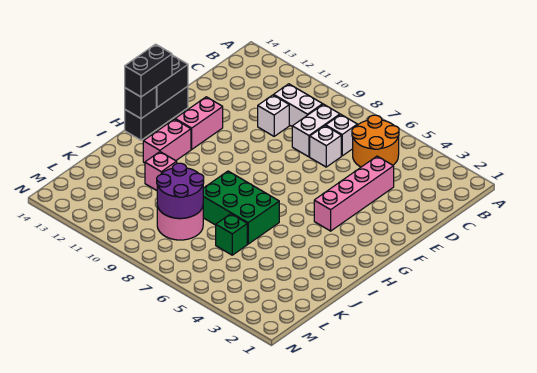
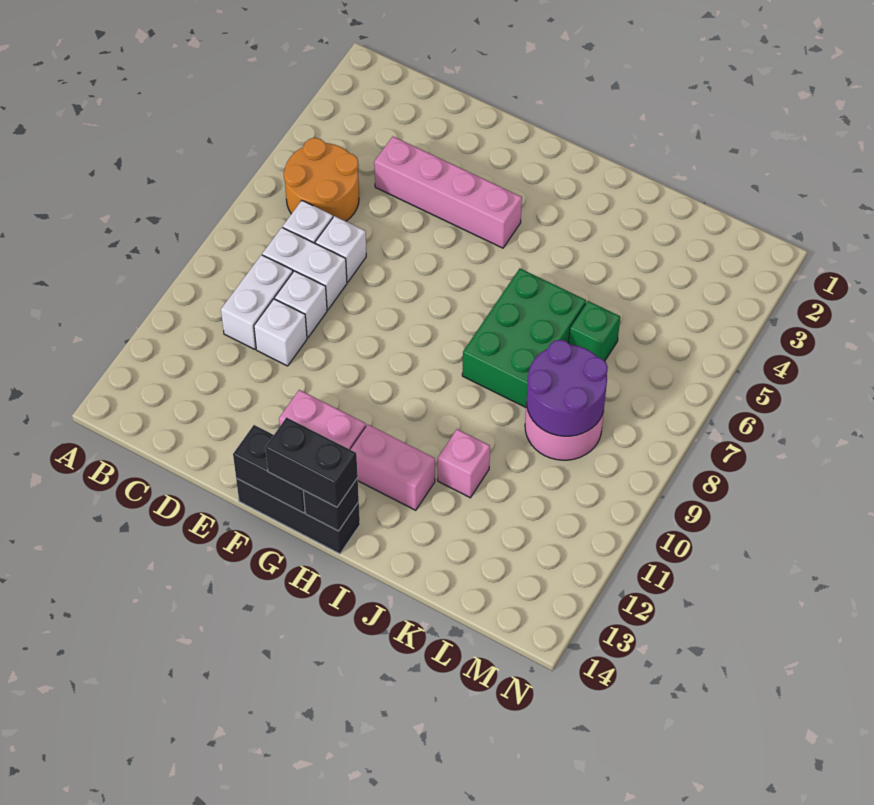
none -> white 1x1 brick [275,271,327,338]

